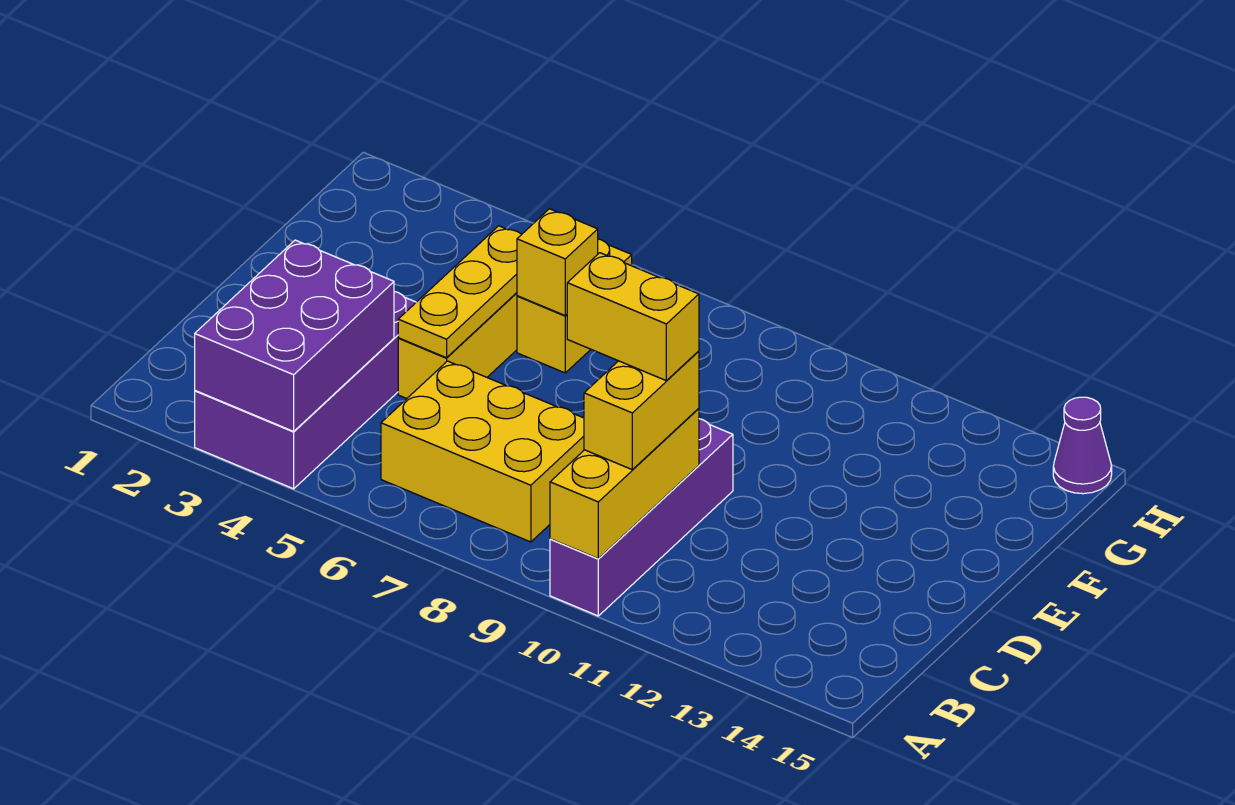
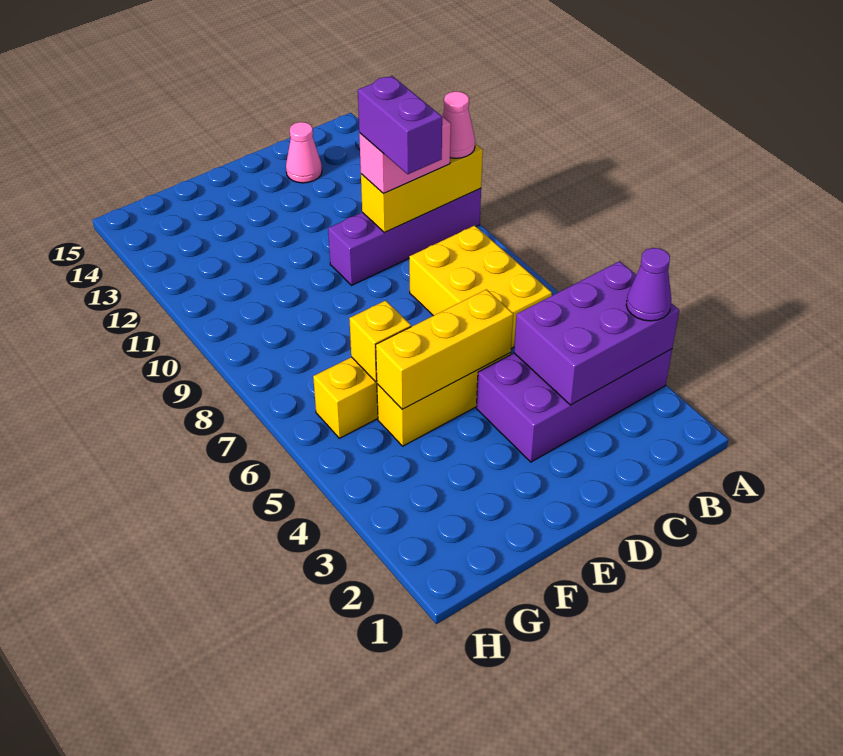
none -> pink 1x1 cone [442,91,475,158]
yellow 1x2 brick [584,351,699,469] -> pink 1x2 brick [359,117,451,194]
yellow 1x2 brick [567,253,699,380] -> purple 1x2 brick [358,76,442,174]
none -> pink 1x1 cone [286,122,322,183]
yellow 1x3 plate [398,226,522,358] -> yellow 1x3 brick [376,289,513,409]
purple 1x1 cone [1053,397,1112,494] -> purple 1x1 cone moved to [626,248,671,321]

